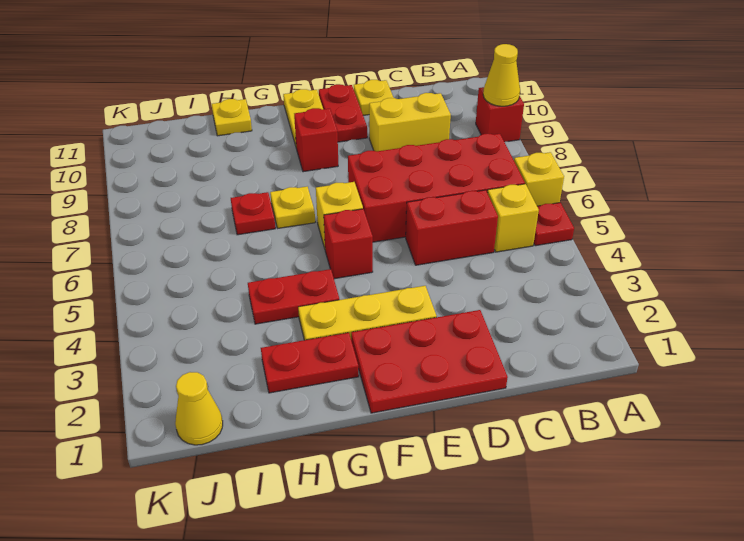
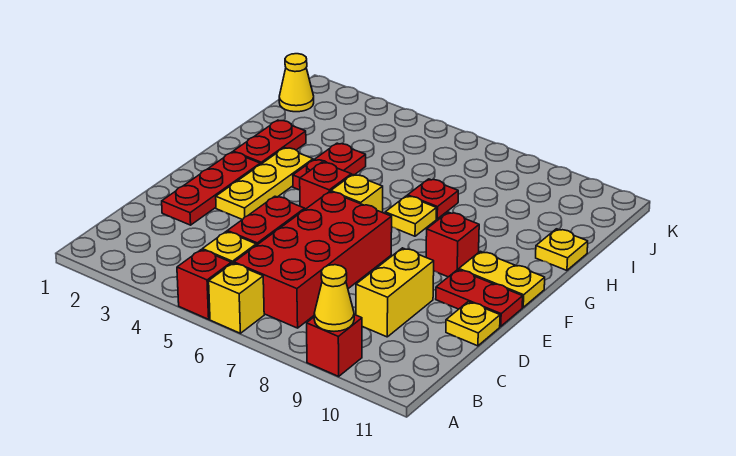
red 1x1 plate [534,203,574,246] -> red 1x1 brick [177,250,231,319]
red 2x3 plate [351,310,508,413] -> red 1x3 plate [162,152,260,225]

